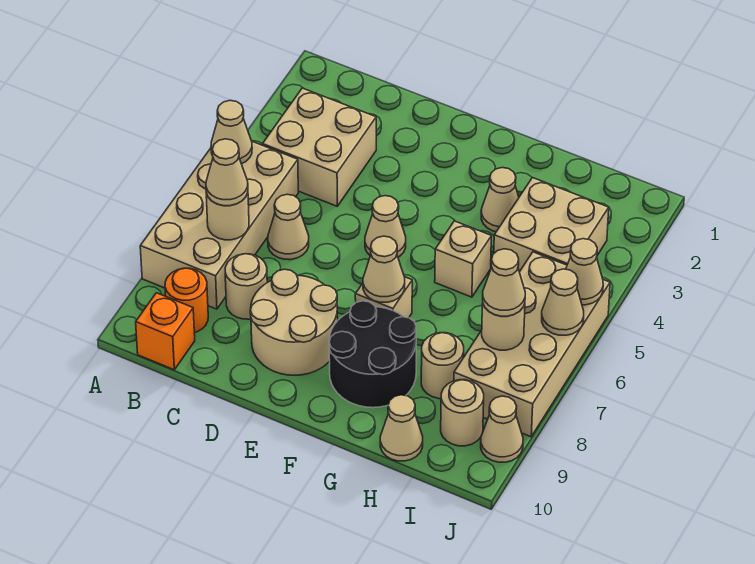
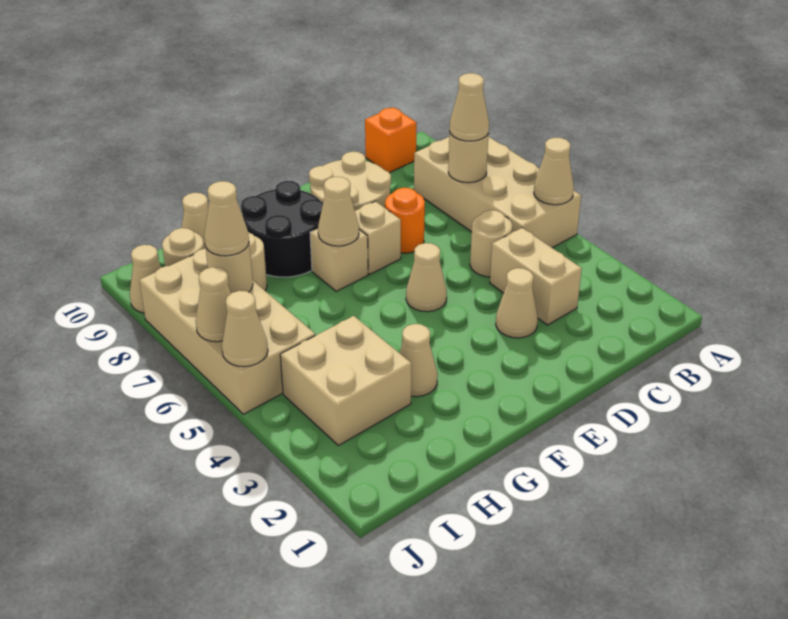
tan 2x2 brick [263,88,376,206] -> tan 1x2 brick [490,228,582,325]
orange 1x1 round brick [165,268,208,333] -> orange 1x1 round brick moved to [385,188,425,253]
tan 1x1 cone [268,194,309,260] -> tan 1x1 cone moved to [496,268,538,338]
tan 1x1 round brick [225,254,267,319] -> tan 1x1 round brick moved to [470,210,512,277]
tan 1x1 brick [435,221,491,297] -> tan 1x1 brick moved to [355,201,401,274]

